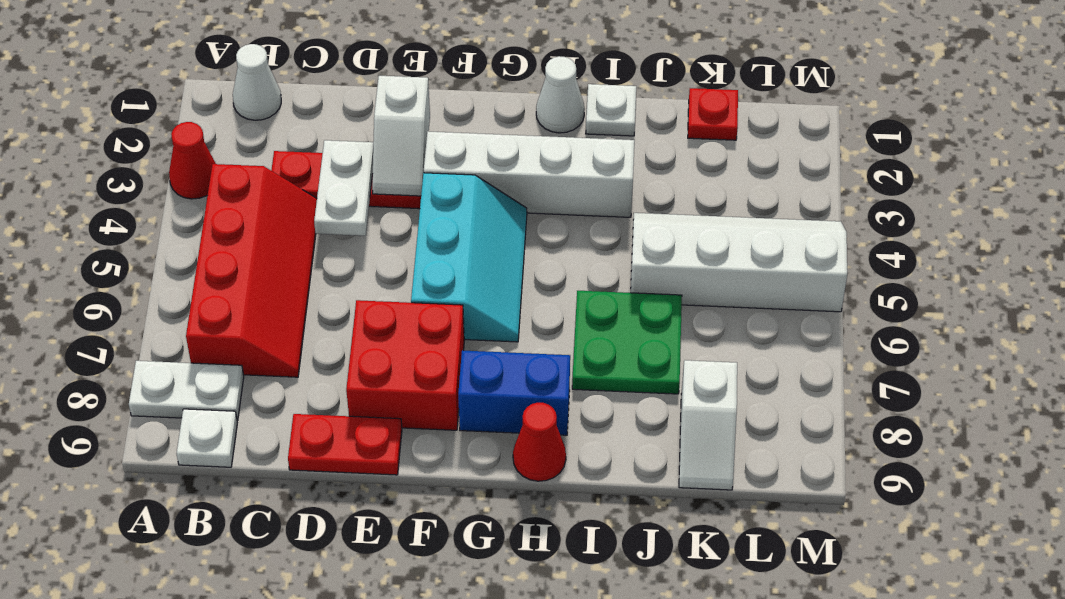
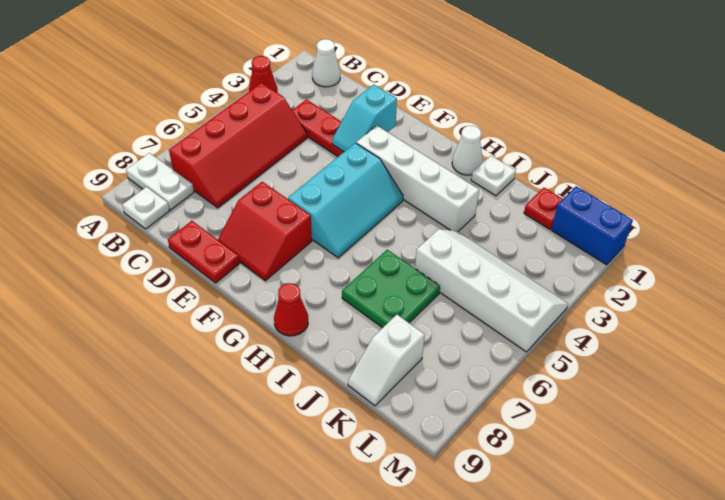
white 1x2 plate [314,140,373,236] -> none
white 1x2 slope [372,76,430,196] -> cyan 1x2 slope [332,84,397,152]
red 2x2 brick [346,300,464,430] -> red 2x2 slope [218,182,312,281]
blue 1x2 brick [458,350,570,435] -> blue 1x2 brick moved to [551,186,633,265]

